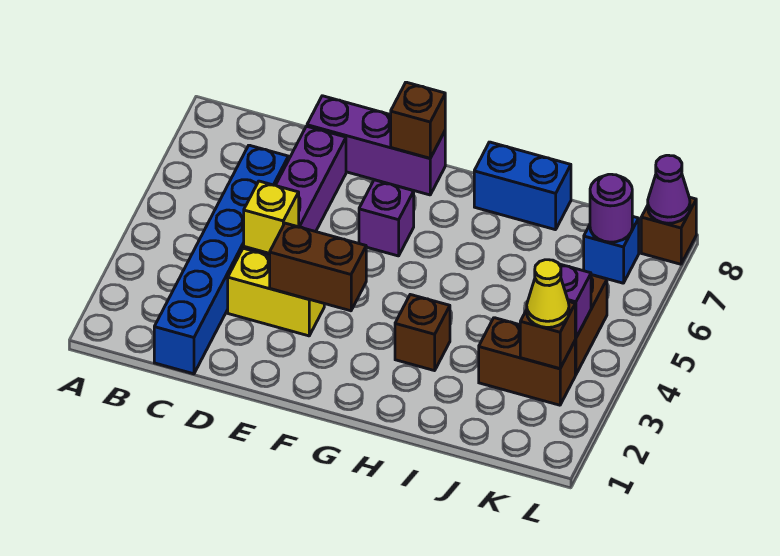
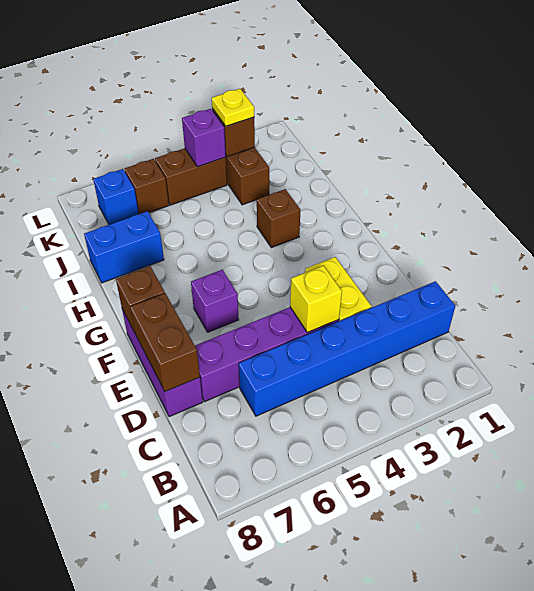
brown 1x2 brick [270,223,366,311] -> brown 1x2 brick moved to [130,293,200,392]
blue 1x2 brick [474,142,571,230] -> blue 1x2 brick turned to [84,211,164,283]
yellow 1x1 cone [527,260,569,327] -> yellow 1x1 plate [212,89,254,126]
purple 1x1 round brick [590,174,632,242] -> none
brown 1x1 brick [641,197,696,264] -> brown 1x1 brick moved to [125,159,169,214]
purple 1x1 cone [648,155,690,223] -> none

